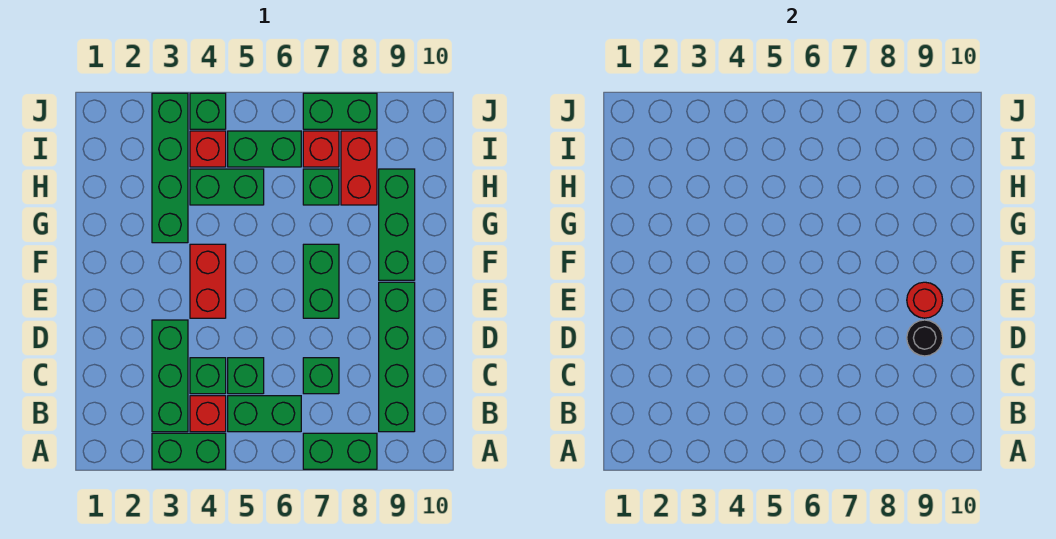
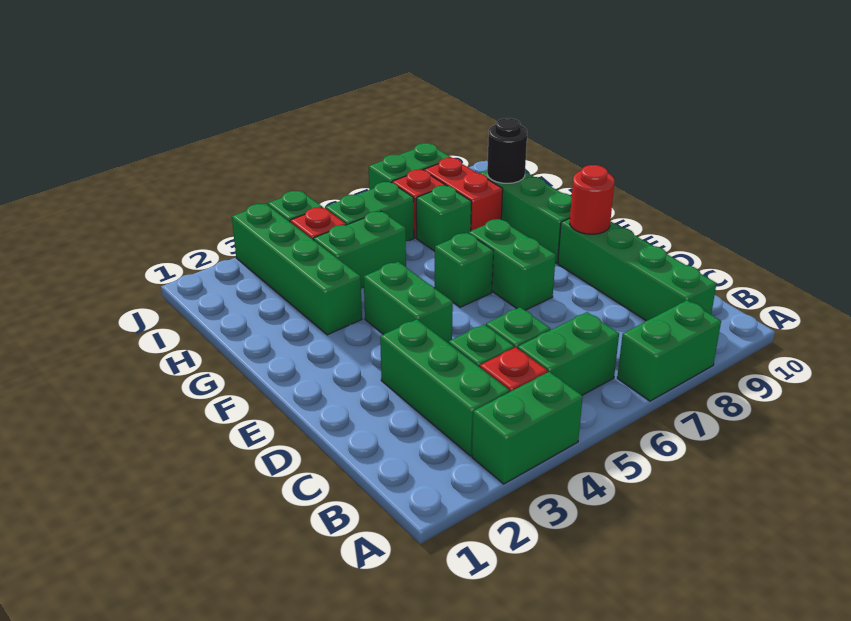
green 1x1 brick [303,358,339,394] -> green 1x1 brick moved to [435,233,493,307]
black 1x1 round brick [907,320,943,356] -> black 1x1 round brick moved to [487,118,527,183]
red 1x2 brick [190,244,226,318] -> green 1x2 brick [364,262,453,343]

